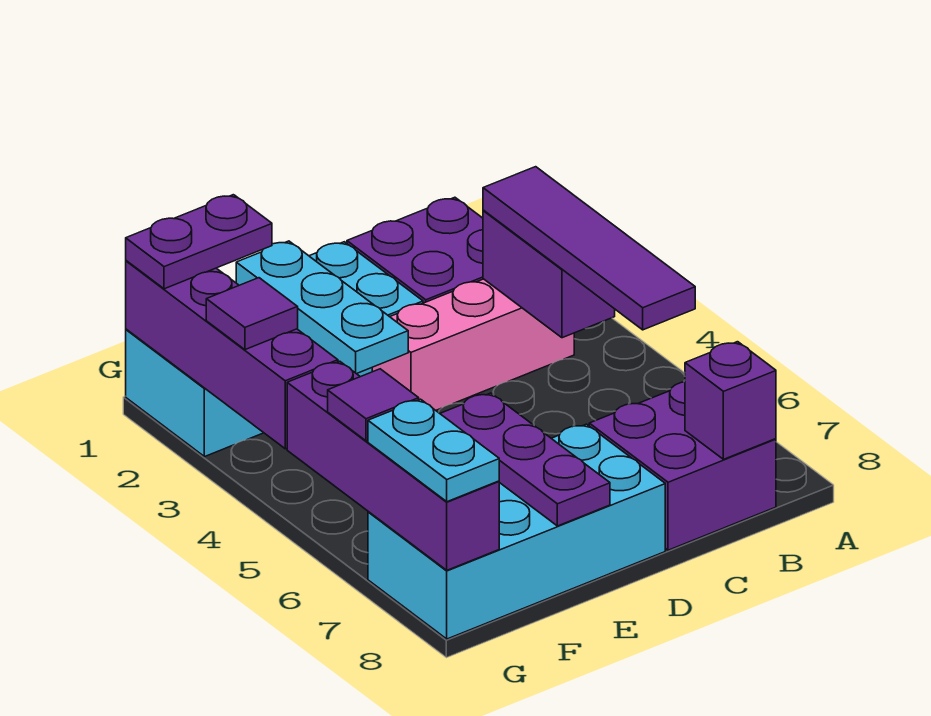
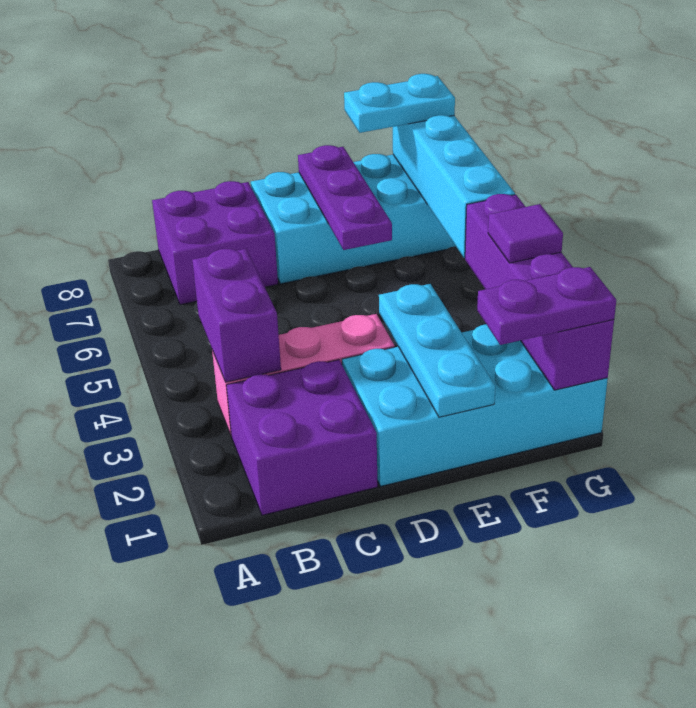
purple 1x4 tile [483,167,695,330] -> none
purple 1x1 brick [685,342,776,459] -> none
purple 1x4 brick [287,361,499,570] -> cyan 1x4 brick [393,115,515,258]
purple 1x1 tile [328,369,419,441] -> none
cyan 1x2 plate [368,399,499,502] -> cyan 1x2 plate turned to [344,74,455,133]

